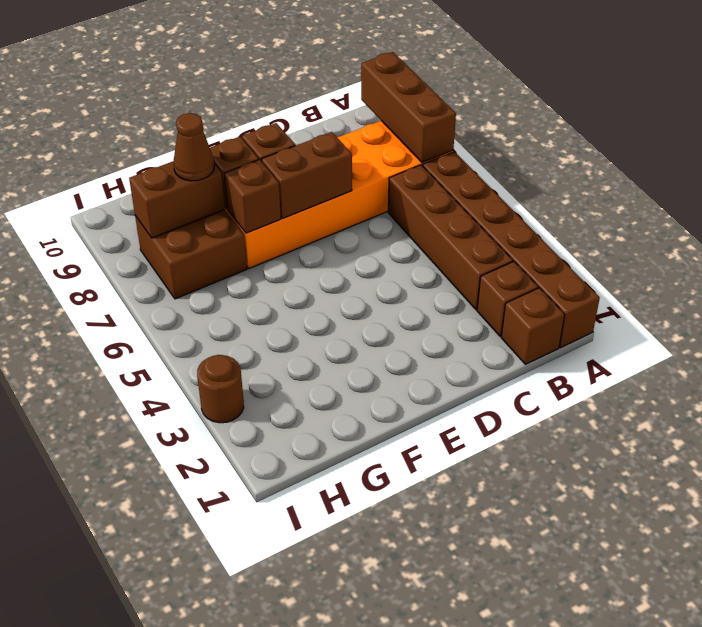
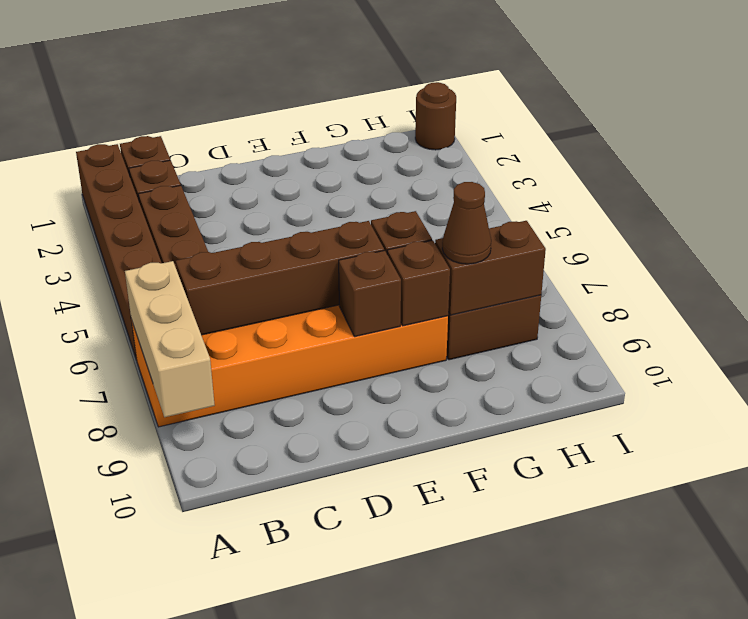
brown 1x3 brick [361,52,456,163] -> tan 1x3 brick [125,261,215,417]
brown 1x2 brick [262,132,352,218] -> brown 1x4 brick [176,221,384,335]
brown 1x1 round brick [197,355,244,423] -> brown 1x1 round brick moved to [415,82,456,150]

